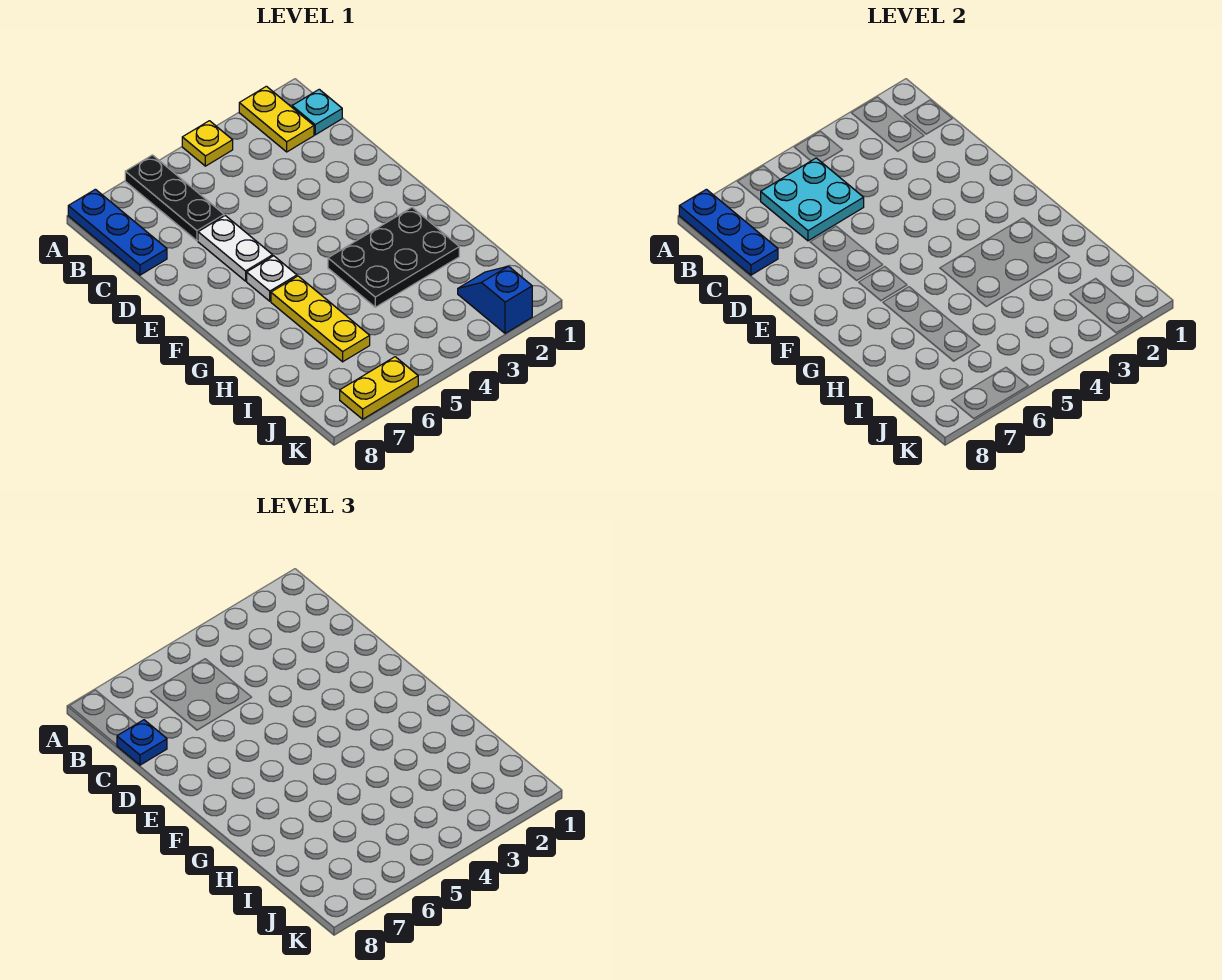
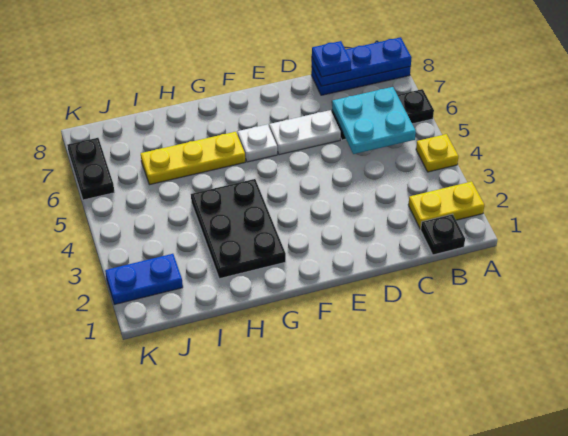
cyan 1x1 plate [292,89,342,135] -> black 1x1 plate [421,214,465,255]
blue 1x2 slope [458,266,532,333] -> blue 1x2 plate [105,254,183,304]
yellow 1x2 plate [340,357,418,419] -> black 1x2 plate [67,138,115,200]

